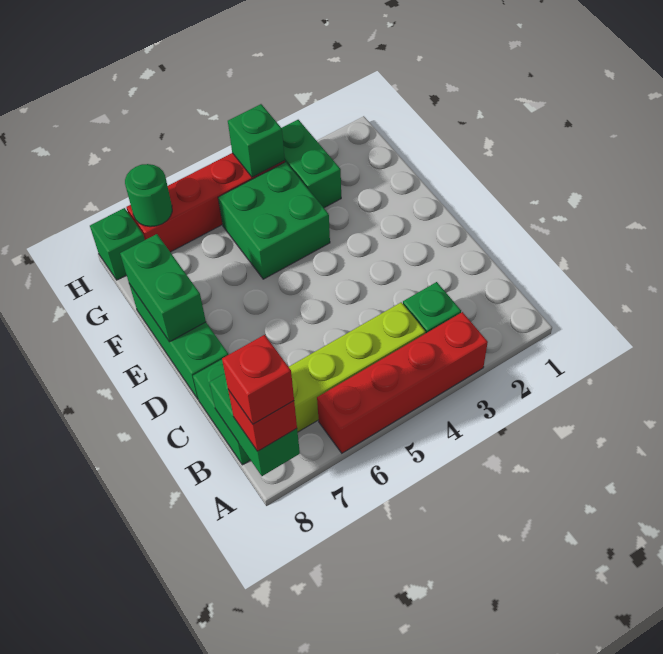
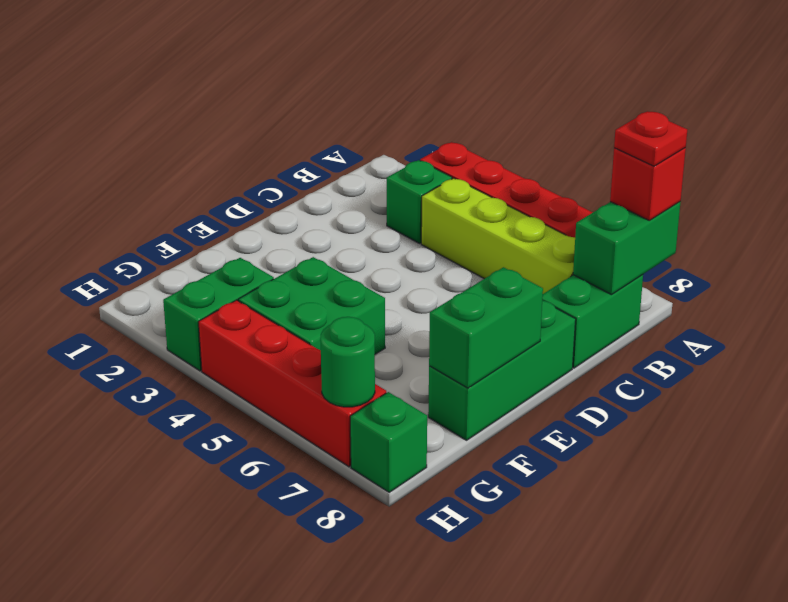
red 1x1 brick [222,335,294,424] -> red 1x1 plate [614,111,687,166]
green 1x1 brick [228,104,285,177] -> none

